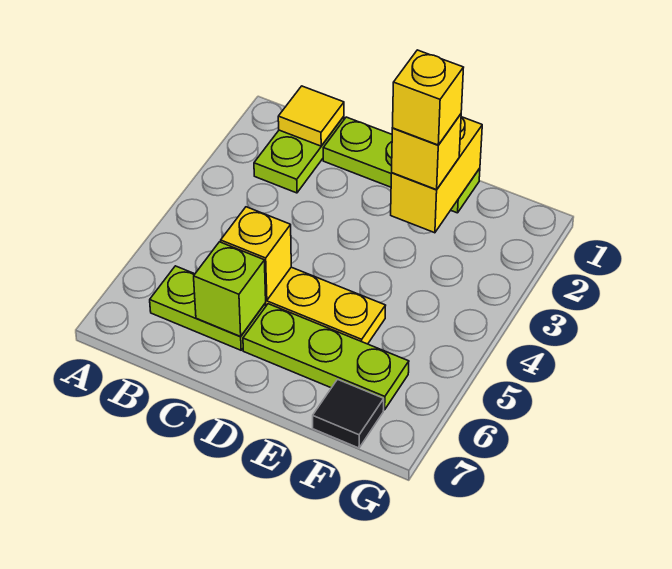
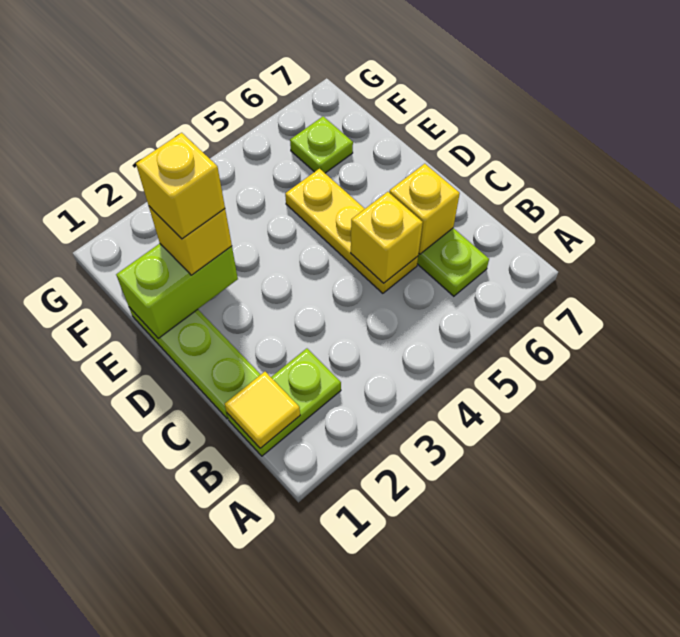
lime 1x1 brick [194,242,266,336] -> yellow 1x1 brick [389,164,460,254]
lime 1x3 plate [243,304,409,410] -> lime 1x1 plate [290,117,353,173]
yellow 1x2 brick [391,117,482,233] -> lime 1x2 brick [116,244,238,339]
black 1x1 tile [313,379,384,448] -> none

